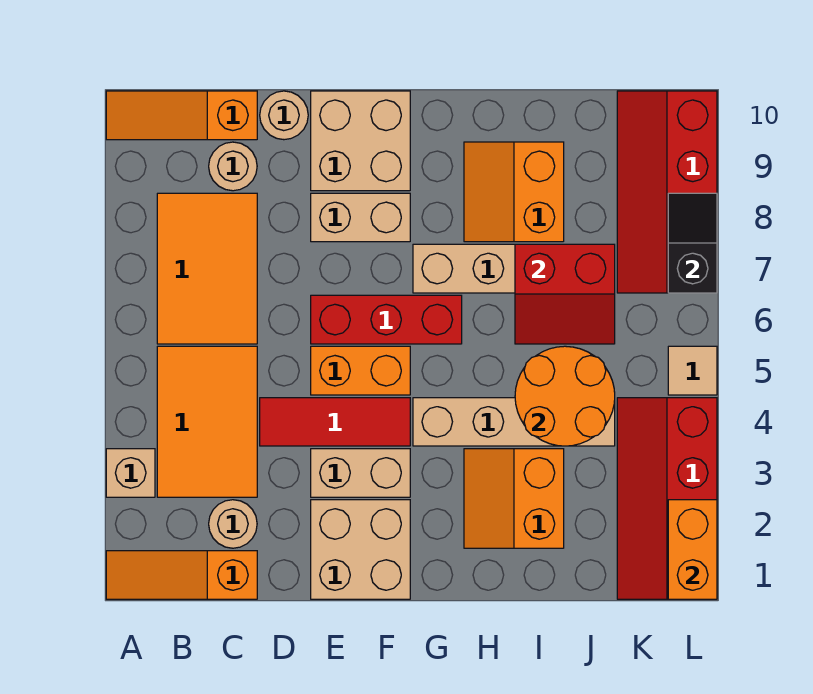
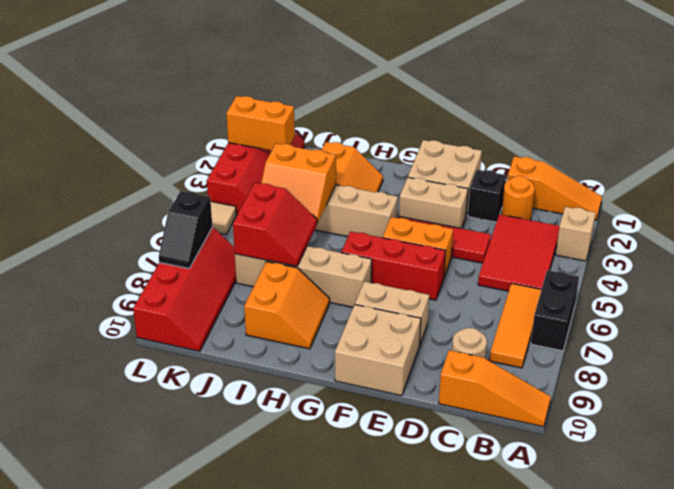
none -> black 1x2 brick [531,270,579,351]
orange 2x3 tile [157,346,257,497] -> red 2x3 tile [478,214,559,291]
orange 2x3 tile [157,193,257,344] -> orange 1x3 tile [489,283,541,368]
tan 1x1 round brick [209,500,257,548] -> orange 1x1 round brick [502,176,535,220]
none -> black 1x1 brick [468,170,506,222]
tan 1x1 round brick [260,91,308,140] -> none
orange 2x2 round brick [515,346,615,446] -> orange 2x2 slope [261,144,336,223]
red 2x2 slope [515,244,615,344] -> red 2x2 slope turned to [233,183,317,266]
orange 1x2 brick [668,500,717,599] -> orange 1x2 brick turned to [226,96,295,151]

